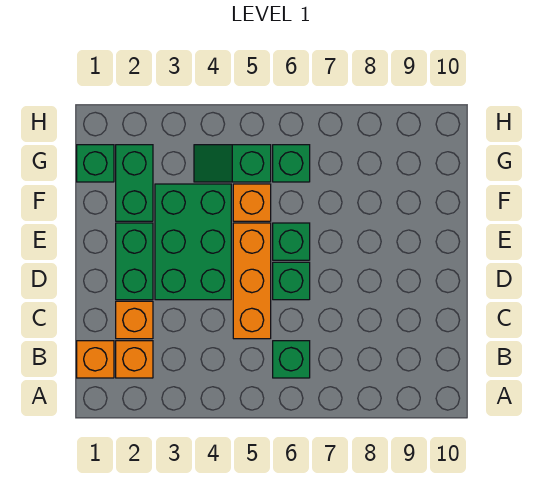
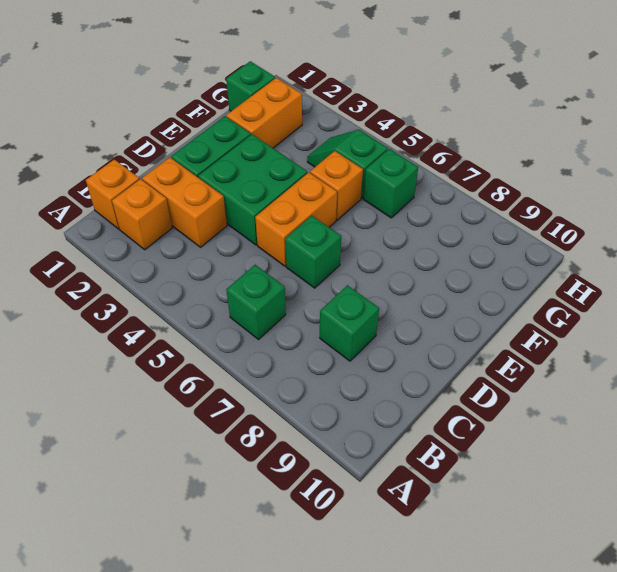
orange 1x1 brick [116,301,153,339] -> orange 1x2 brick [142,157,227,247]
orange 1x3 brick [233,223,271,339] -> orange 1x2 brick [255,173,337,266]
green 2x3 brick [155,184,231,300] -> green 2x2 brick [198,134,307,245]
green 1x1 brick [273,223,310,260] -> green 1x1 brick moved to [320,285,379,361]
green 1x2 brick [116,145,153,221] -> orange 1x2 brick [226,78,302,148]

